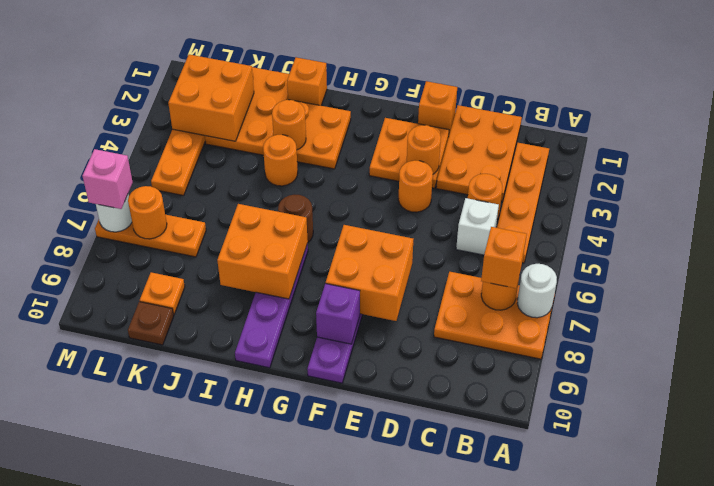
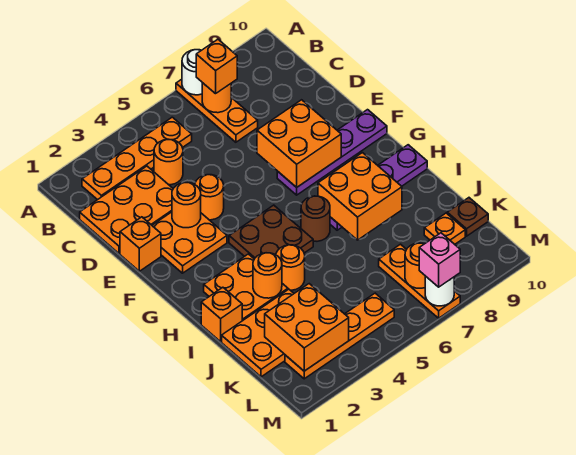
orange 2x3 plate [434,272,555,359] -> orange 1x3 plate [176,79,258,142]
white 1x1 brick [456,198,499,255] -> none
purple 1x1 brick [316,284,360,344] -> none
none -> brown 2x2 plate [229,205,313,259]

